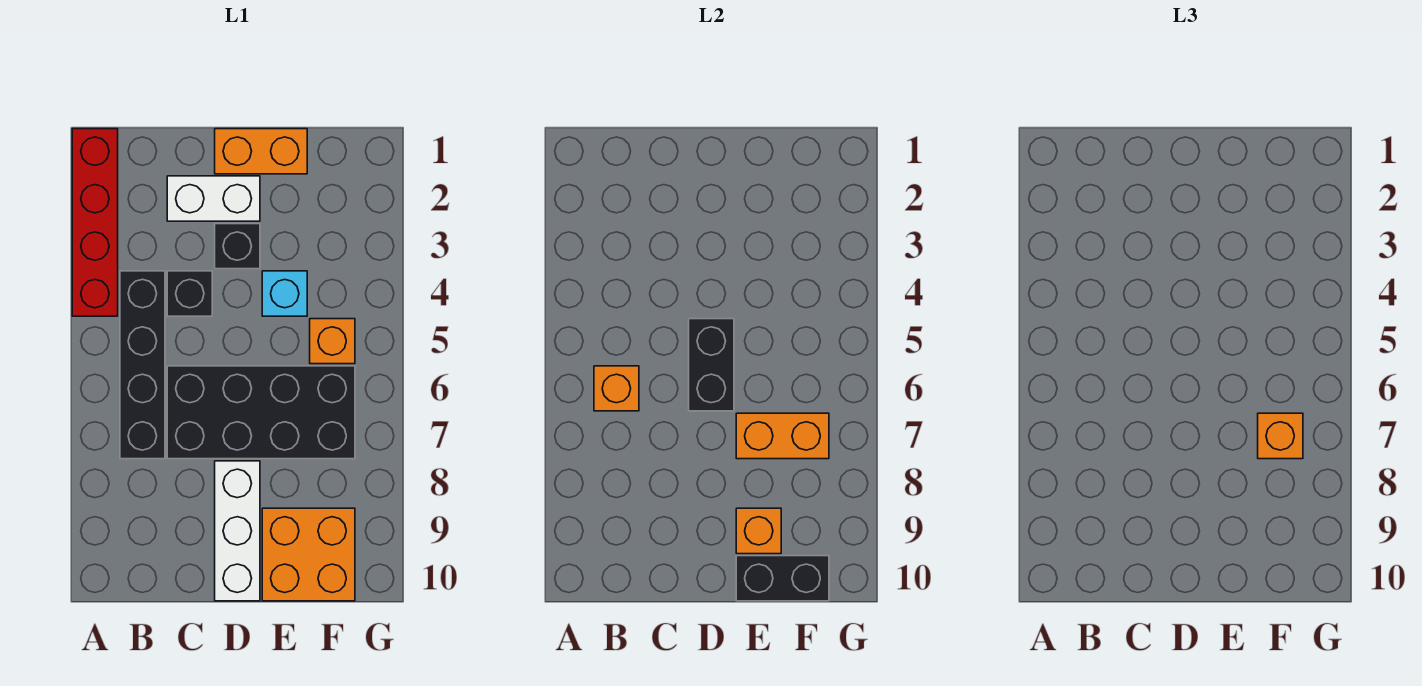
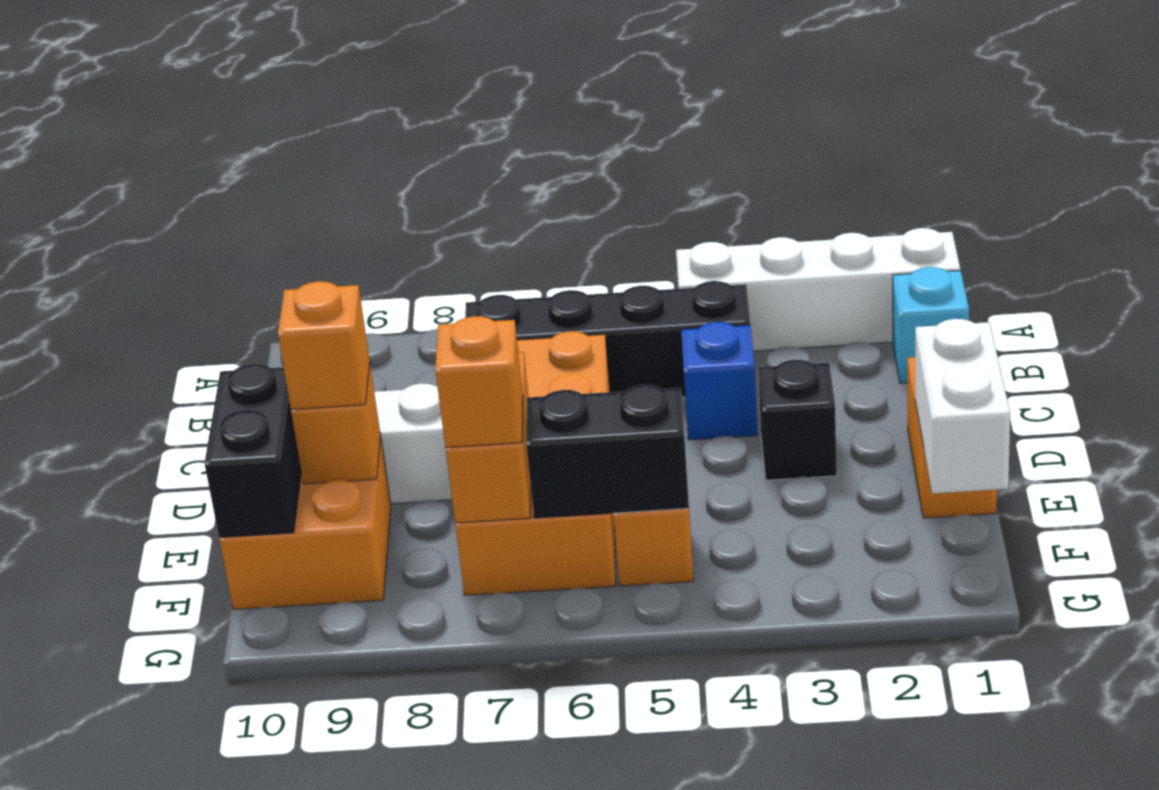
red 1x4 brick [72,129,118,316] -> white 1x4 brick [676,228,960,351]
orange 1x1 brick [594,366,639,411] -> orange 1x1 brick moved to [278,281,370,409]
white 1x2 brick [167,176,260,221] -> white 1x2 brick moved to [915,319,1010,494]
black 1x1 brick [167,271,212,316] -> blue 1x1 brick [681,322,758,440]
black 2x4 brick [167,366,355,459] -> orange 2x4 brick [455,331,616,595]
black 1x2 brick [689,319,734,411] -> black 1x2 brick moved to [526,385,689,518]
cyan 1x1 brick [262,271,307,316] -> cyan 1x1 brick moved to [893,267,969,383]

